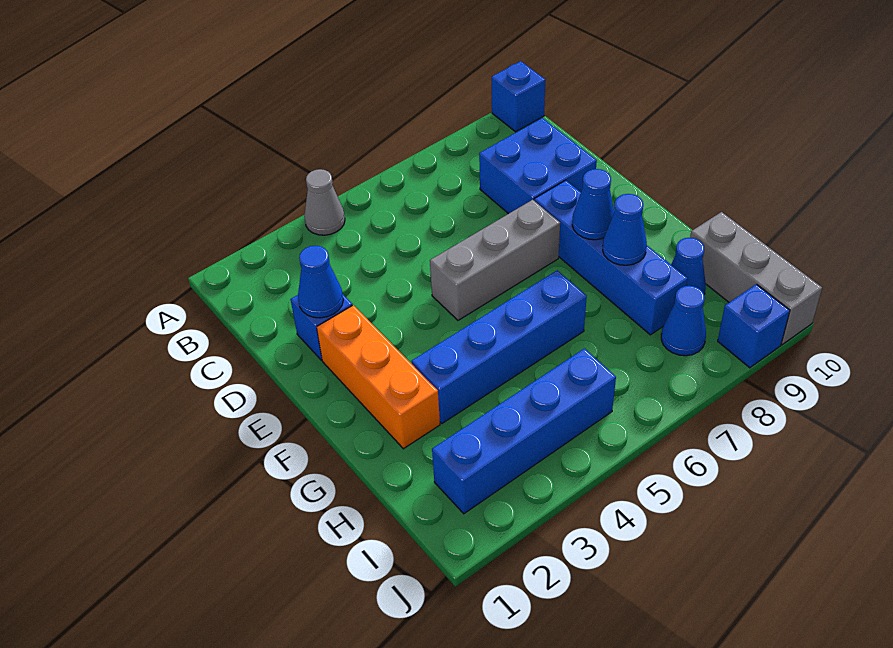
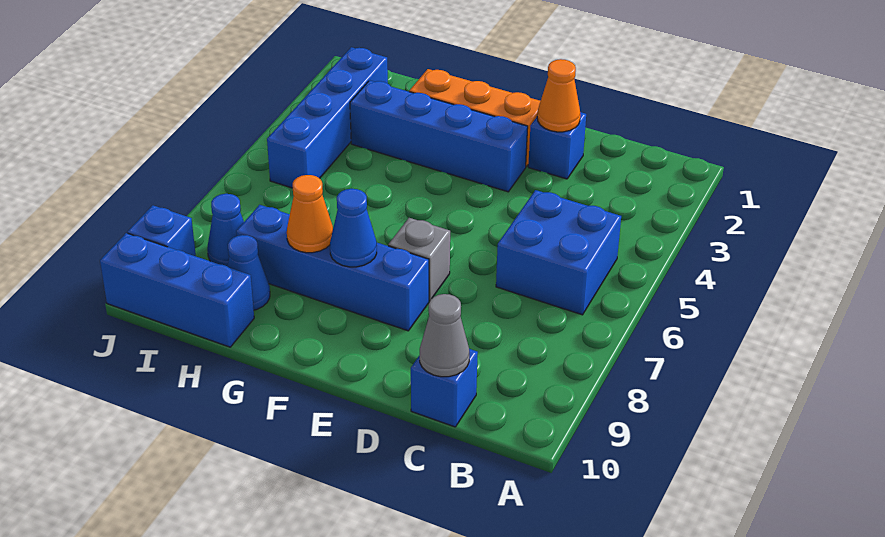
grey 1x1 cone [304,169,345,235] -> grey 1x1 cone moved to [420,294,469,377]
blue 1x1 brick [492,61,545,132] -> blue 1x1 brick moved to [411,349,478,427]
blue 2x2 brick [479,118,597,214] -> blue 2x2 brick moved to [496,190,621,315]
blue 1x1 cone [298,246,343,318] -> orange 1x1 cone [537,59,580,132]
grey 1x3 brick [430,200,560,320] -> grey 1x1 brick [388,218,450,301]
blue 1x4 brick [412,270,587,423] -> blue 1x4 brick turned to [350,80,528,192]
blue 1x1 cone [603,194,647,265] -> orange 1x1 cone [287,175,333,253]
grey 1x3 brick [690,212,822,345] -> blue 1x3 brick [100,233,254,347]

